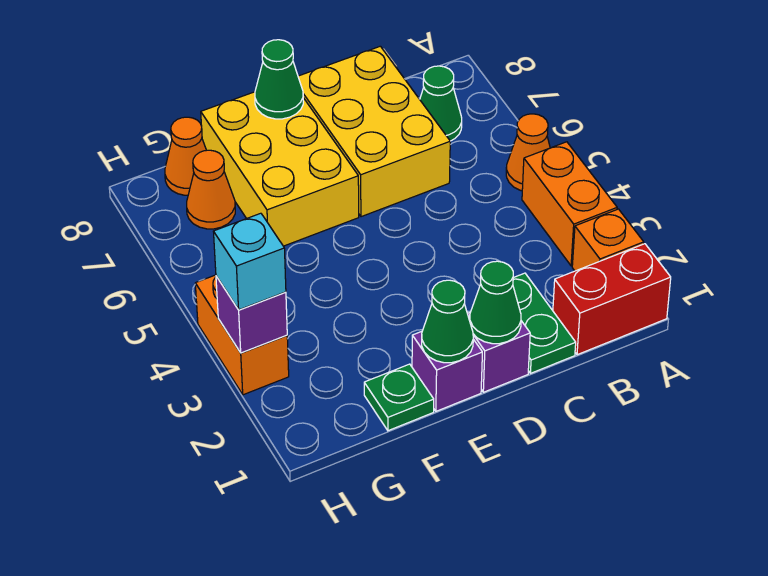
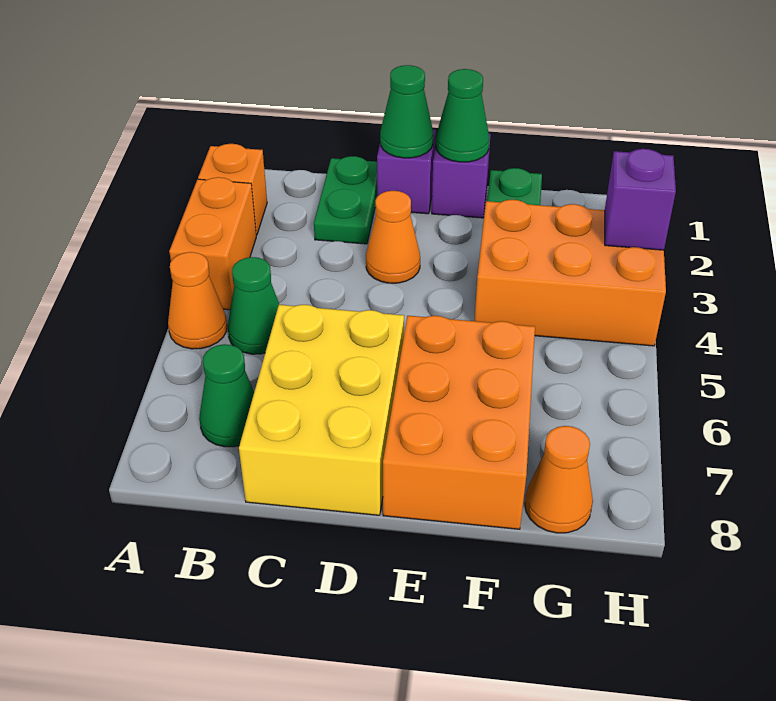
red 1x2 brick [553,244,671,355] -> none
yellow 2x3 brick [201,92,359,246] -> orange 2x3 brick [383,316,535,529]
green 1x1 cone [255,40,303,119] -> green 1x1 cone moved to [228,257,279,354]
orange 1x1 cone [187,150,235,229] -> orange 1x1 cone moved to [366,191,420,283]
orange 1x2 brick [195,275,289,395] -> orange 2x3 brick [474,200,666,346]
cyan 1x1 brick [213,213,286,310] -> none

